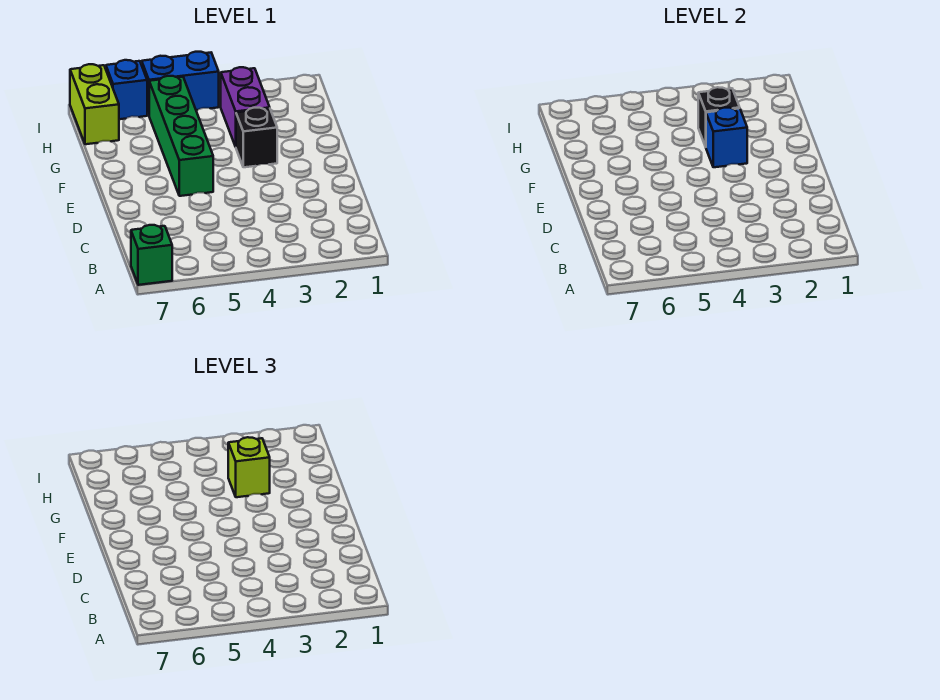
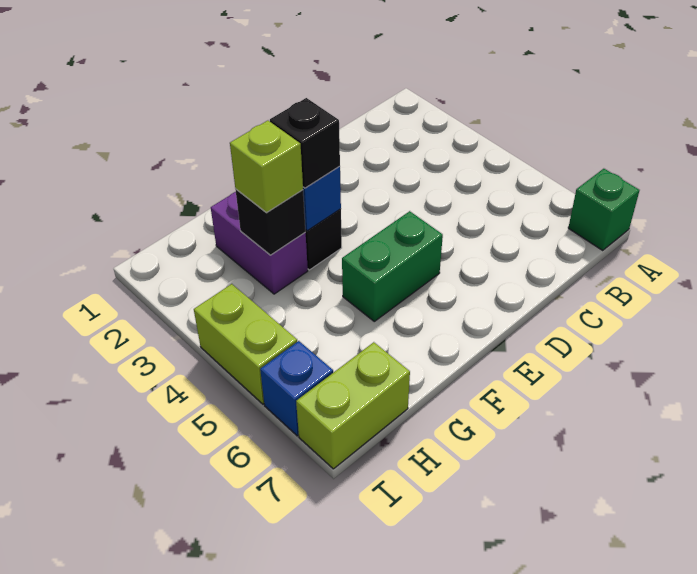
green 1x4 brick [149,76,213,196] -> green 1x2 brick [342,211,443,321]
none -> black 1x1 brick [270,98,340,188]
purple 1x2 brick [221,67,270,147] -> purple 1x2 brick turned to [211,192,308,294]
blue 1x2 brick [142,52,219,115] -> lime 1x2 brick [194,284,297,404]

